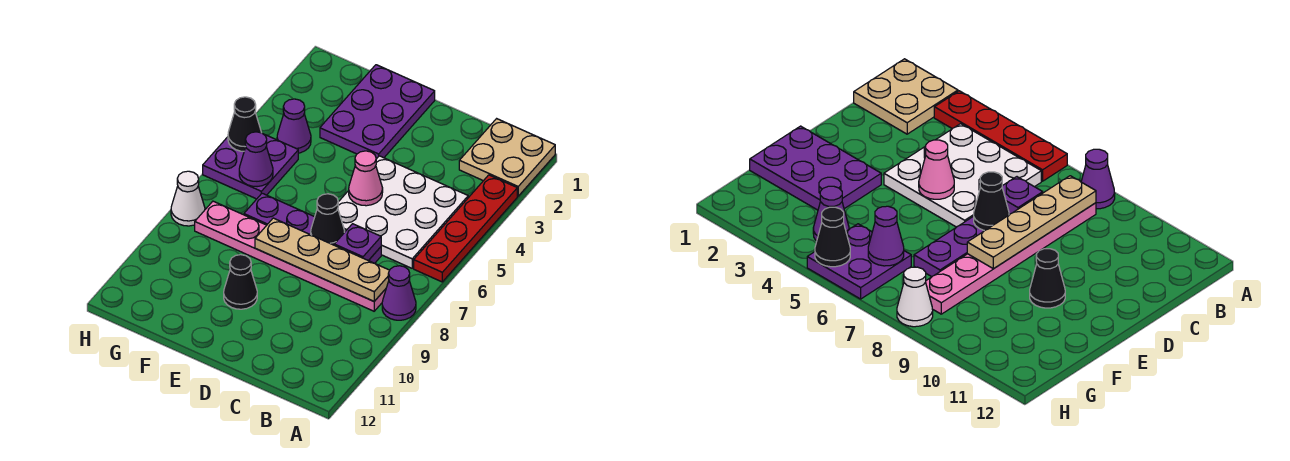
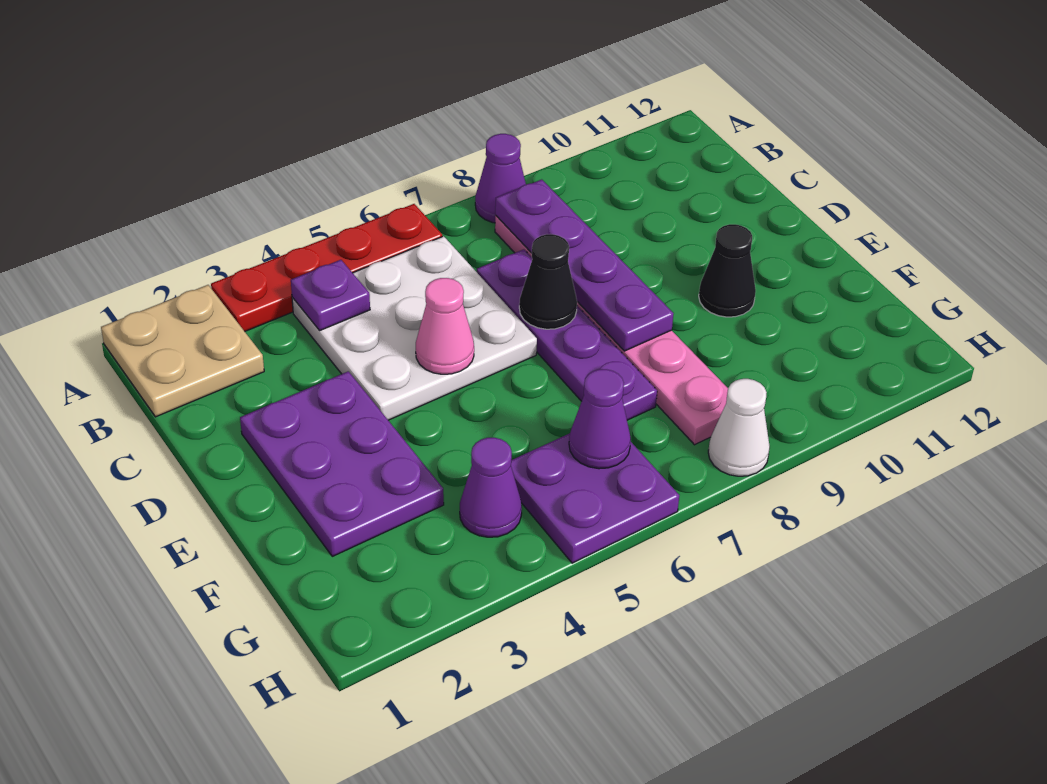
tan 1x4 plate [255,218,390,301] -> purple 1x4 plate [495,179,674,351]
purple 1x1 plate [334,224,381,261] -> purple 1x1 plate moved to [291,260,370,331]
purple 2x3 plate [320,65,435,159] -> purple 2x3 plate turned to [240,371,444,556]
black 1x1 cone [228,97,261,151] -> none

